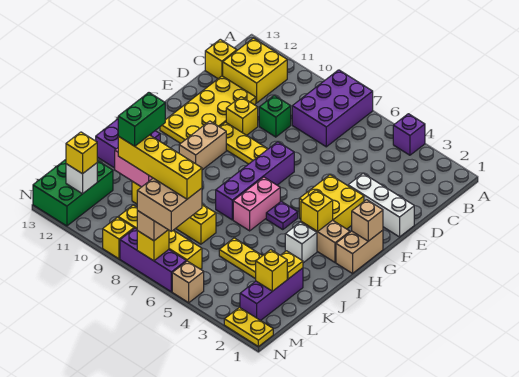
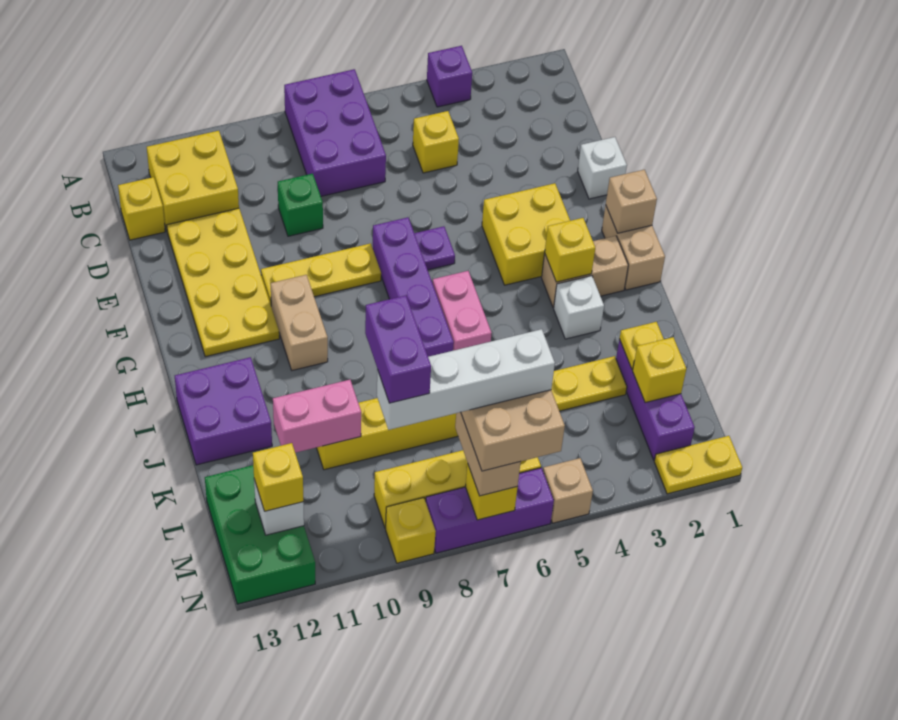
white 1x3 brick [348,174,414,237] -> white 1x1 brick [578,137,627,199]
yellow 1x1 brick [226,97,258,135] -> yellow 1x1 brick moved to [413,111,459,173]
purple 1x1 plate [266,201,298,230] -> purple 1x1 plate moved to [414,226,455,270]
green 1x2 brick [118,93,165,146] -> purple 1x2 brick [365,296,431,403]
yellow 1x4 brick [118,135,202,199] -> white 1x4 brick [377,329,555,430]

